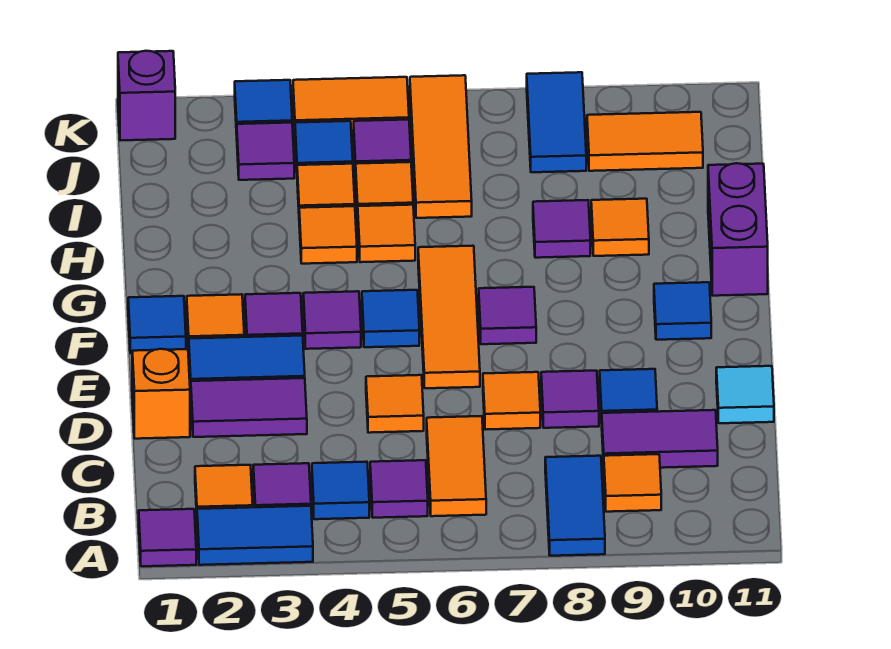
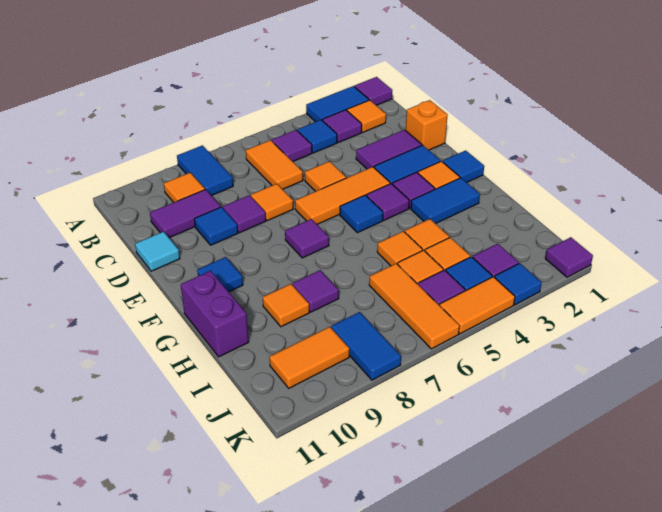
orange 1x3 tile [418,246,480,388] -> orange 1x3 tile turned to [295,167,390,224]
none -> blue 1x2 tile [411,178,480,224]
purple 1x1 brick [118,51,175,141] -> purple 1x1 tile [545,237,593,277]

